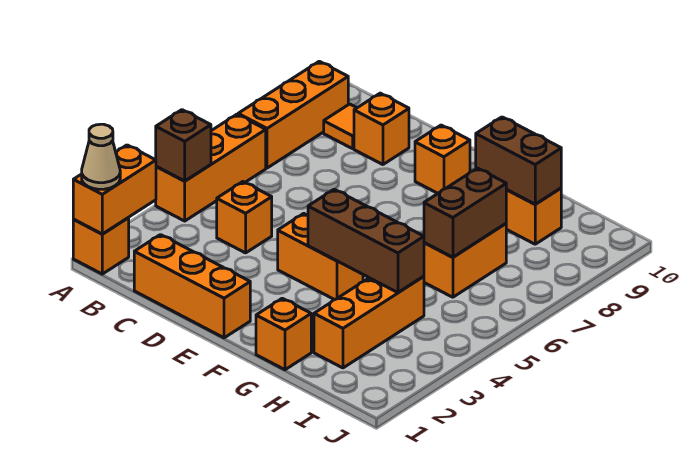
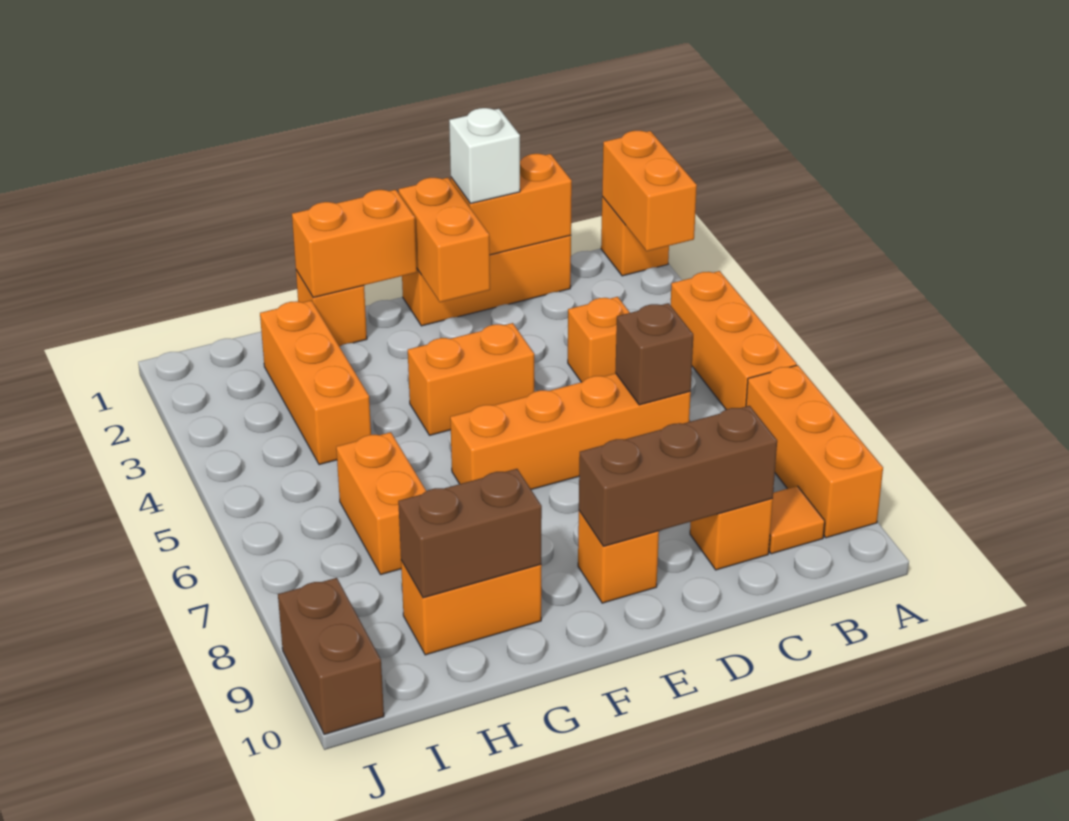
tan 1x1 cone [82,124,120,189] -> none
brown 1x1 brick [156,110,211,181] -> brown 1x1 brick moved to [615,303,693,405]
none -> orange 1x2 brick [451,154,572,255]
none -> orange 1x4 brick [450,373,691,490]
none -> white 1x1 brick [449,108,520,204]
none -> orange 1x2 brick [398,178,490,302]
none -> orange 1x2 brick [292,190,417,298]
brown 1x3 brick [308,189,424,293] -> brown 1x3 brick moved to [579,406,777,546]
brown 1x2 brick [424,168,506,257] -> brown 1x2 brick moved to [278,578,384,734]

